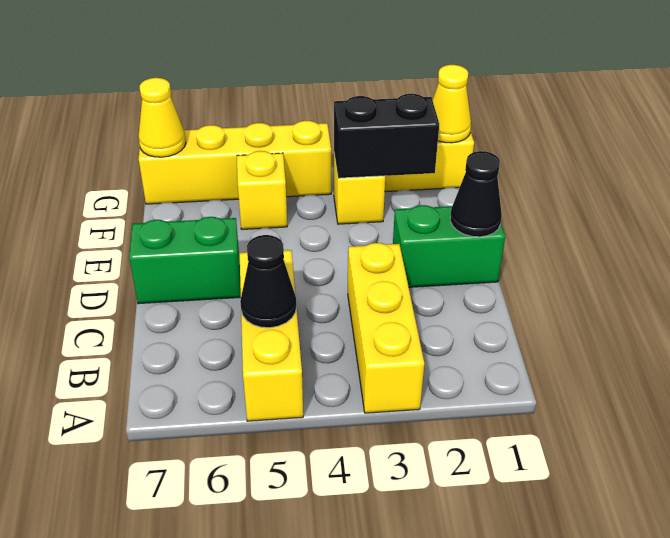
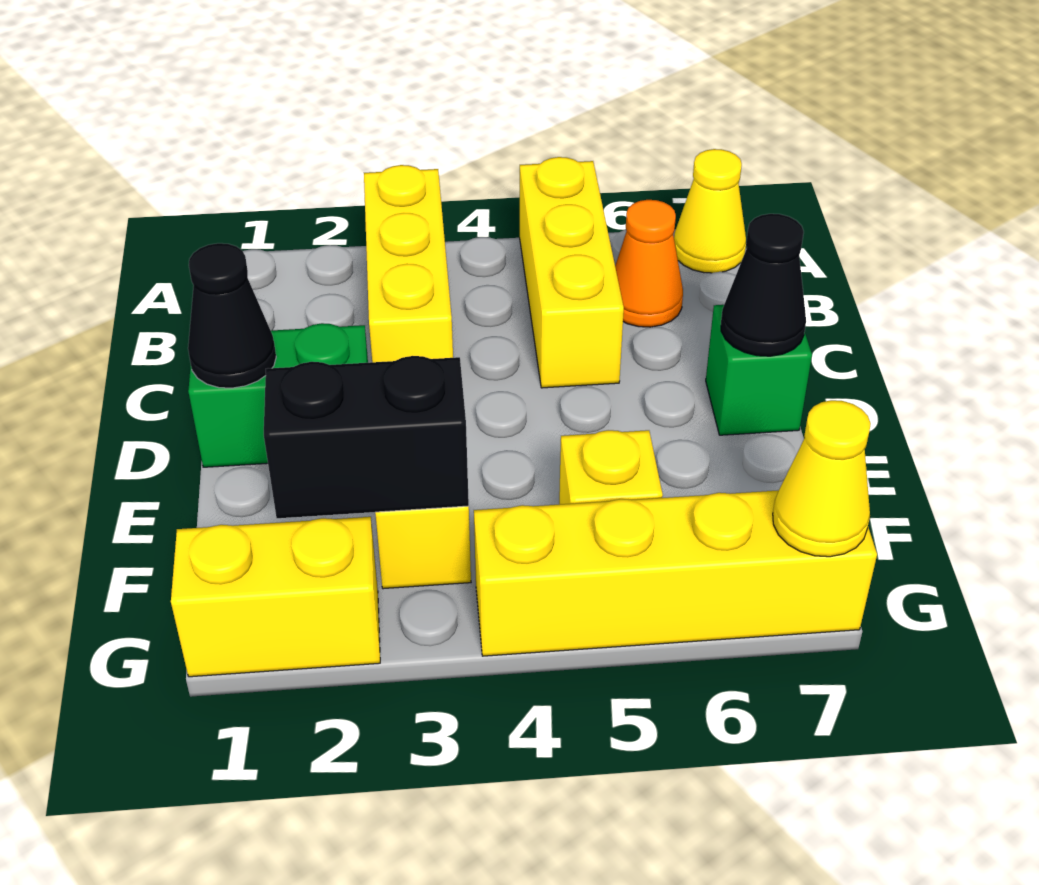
black 1x1 cone [240,235,296,328] -> black 1x1 cone moved to [721,214,806,356]
none -> orange 1x1 cone [615,200,683,327]
green 1x2 brick [129,217,241,304] -> green 1x1 brick [706,305,812,435]
yellow 1x1 cone [433,65,471,143] -> yellow 1x1 cone moved to [674,149,746,273]

